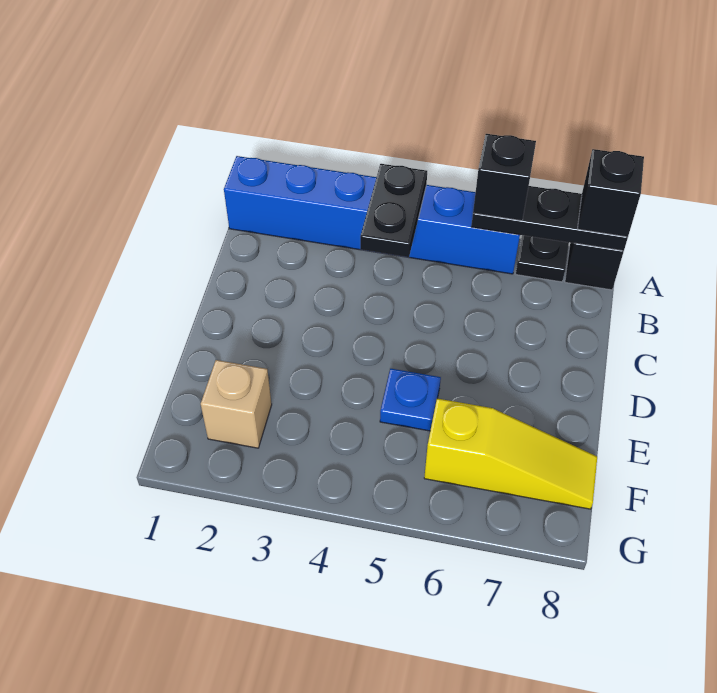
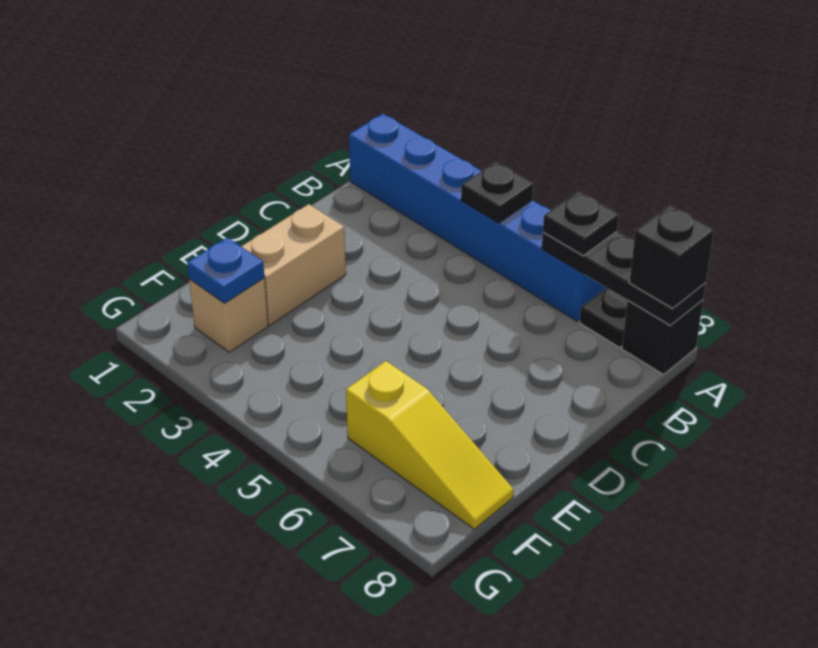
black 1x2 plate [360,164,427,257] -> black 1x1 plate [461,162,534,223]
black 1x1 brick [473,134,536,221] -> black 1x1 plate [543,192,619,256]
none -> tan 1x2 brick [241,204,346,325]
blue 1x1 plate [380,369,441,431] -> blue 1x1 plate moved to [187,237,264,303]

